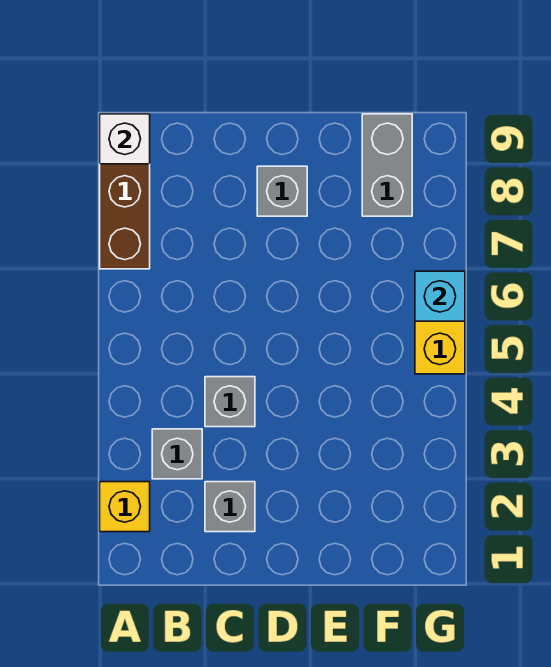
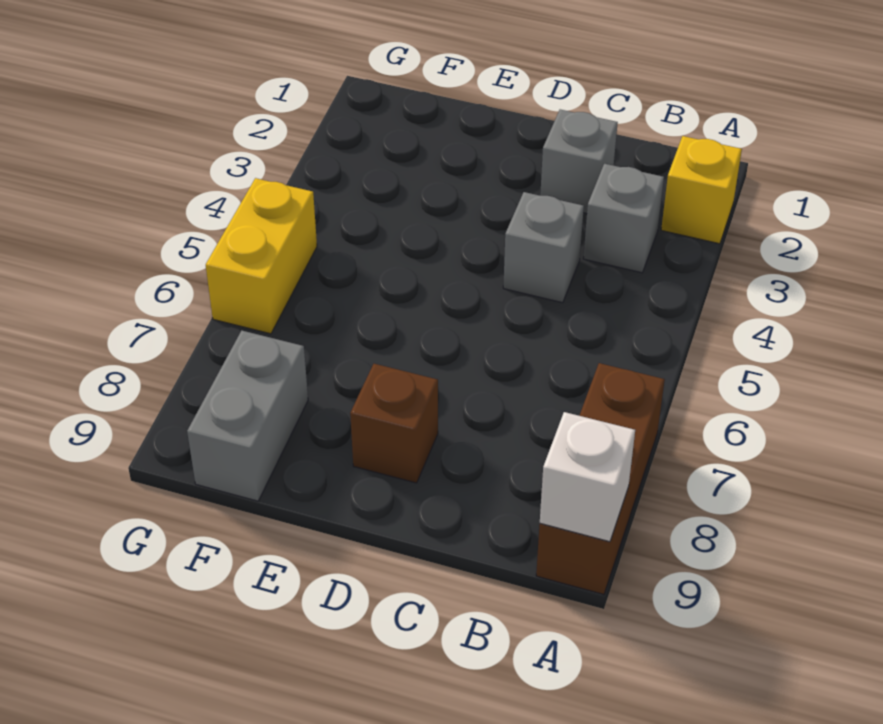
grey 1x1 brick [257,166,307,216] -> brown 1x1 brick [350,364,438,483]
cyan 1x1 brick [415,271,465,321] -> none

